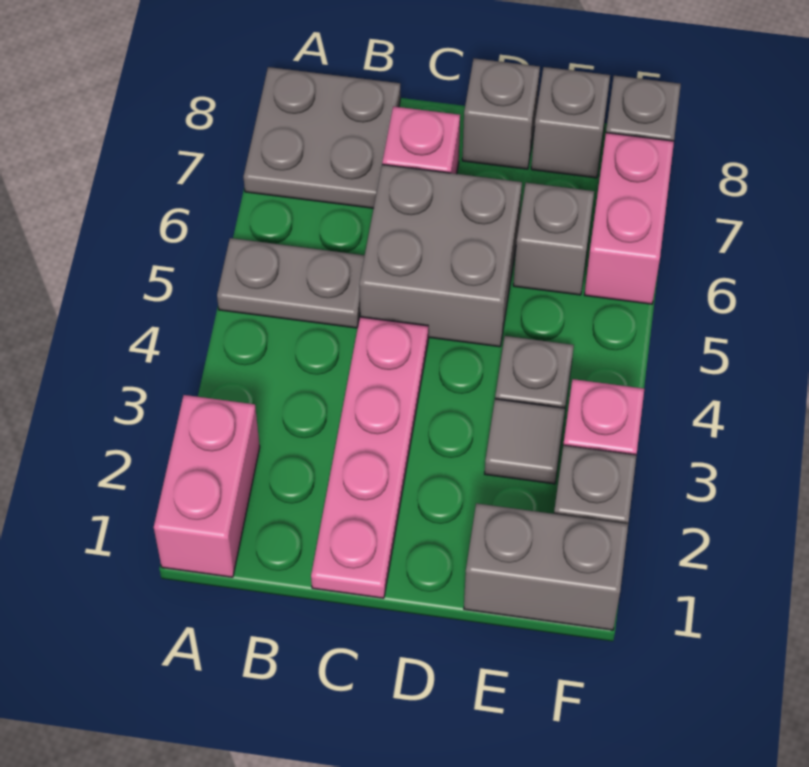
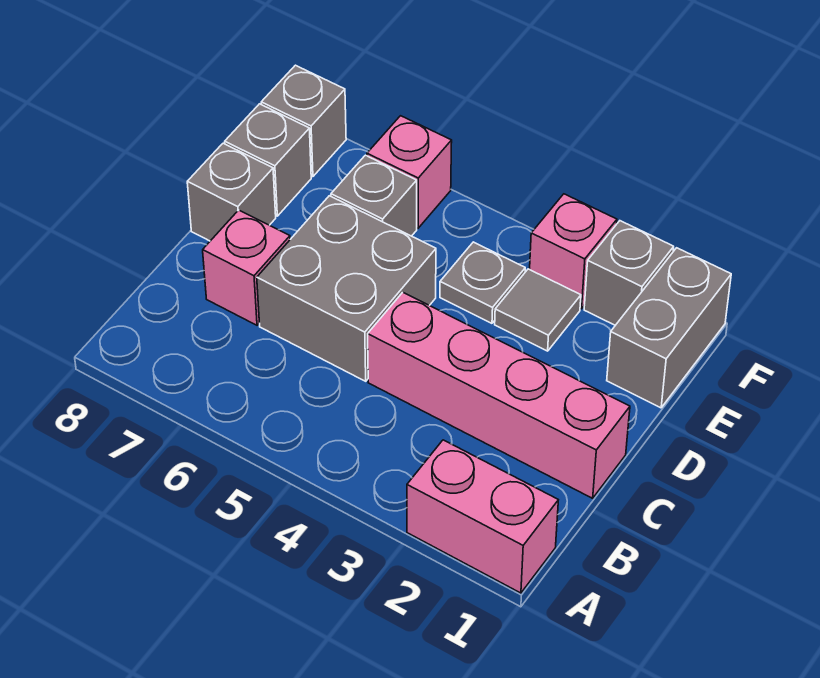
grey 1x2 plate [217,238,365,328] -> none
grey 2x2 plate [243,67,400,208] -> none
pink 1x4 plate [311,317,428,598] -> pink 1x4 brick [368,292,630,498]
pink 1x2 brick [585,133,674,304] -> pink 1x1 brick [367,116,452,228]

